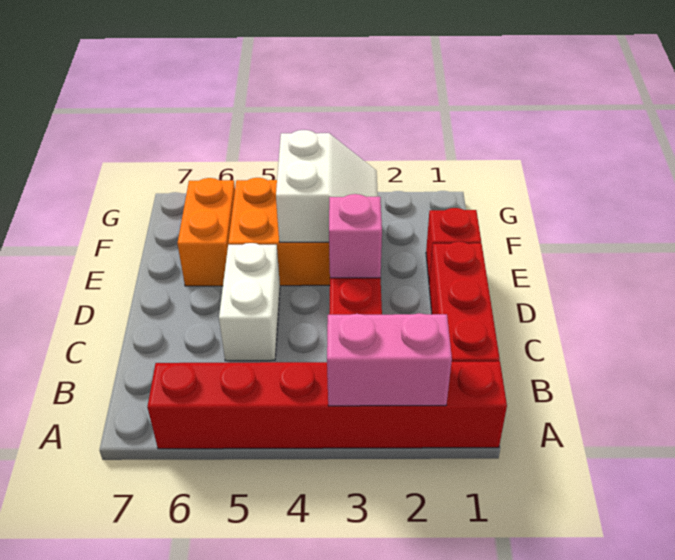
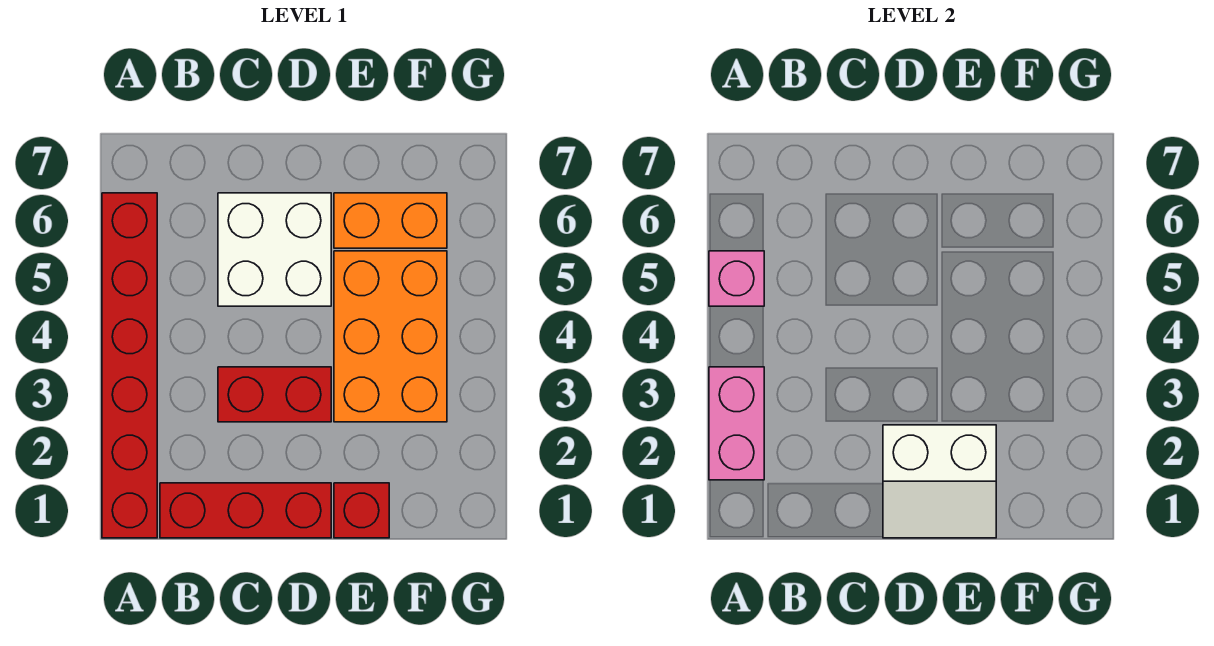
white 1x2 brick [219,243,280,361] -> white 2x2 brick [218,193,331,306]
pink 1x1 brick [329,194,382,278] -> pink 1x1 brick moved to [709,251,764,306]
white 2x2 slope [276,130,378,242] -> white 2x2 slope moved to [883,425,996,538]

